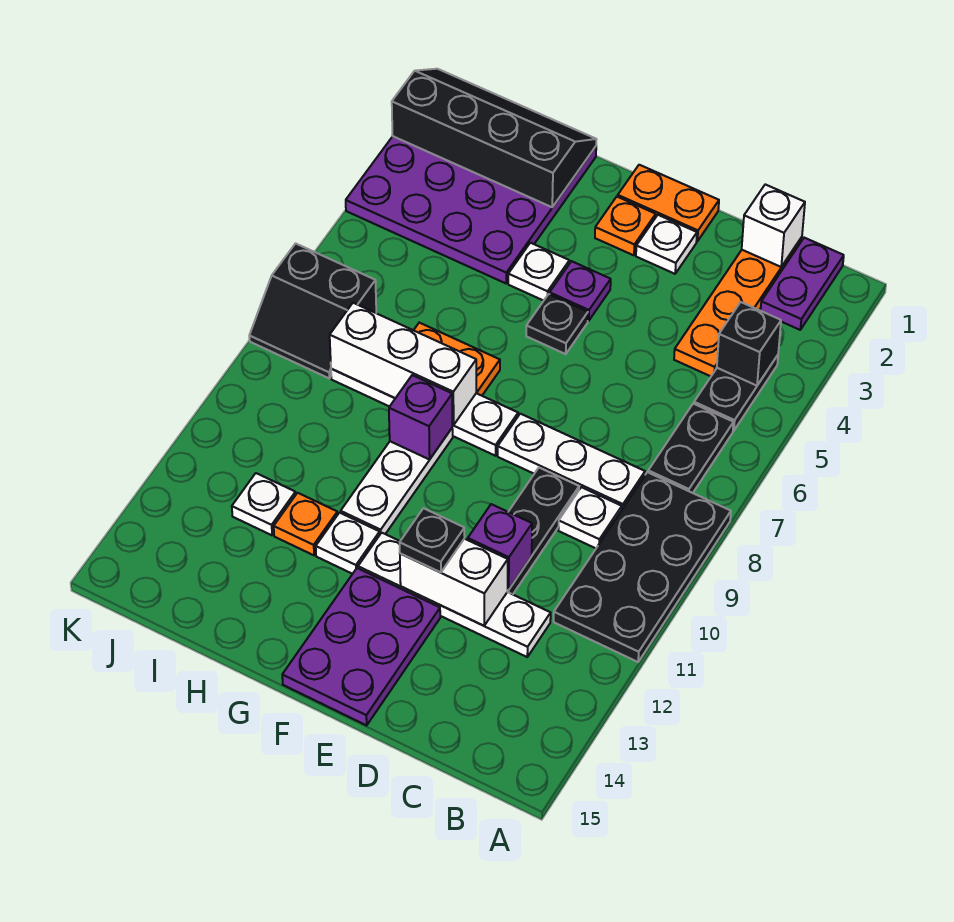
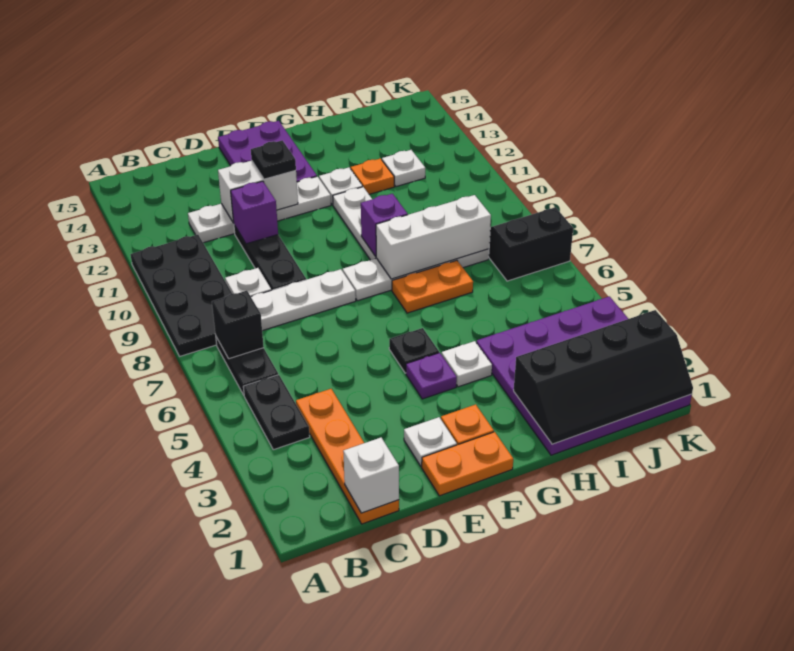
purple 1x2 plate [761,238,844,330] -> none
black 1x1 brick [717,302,781,386] -> black 1x1 brick moved to [212,291,264,359]

